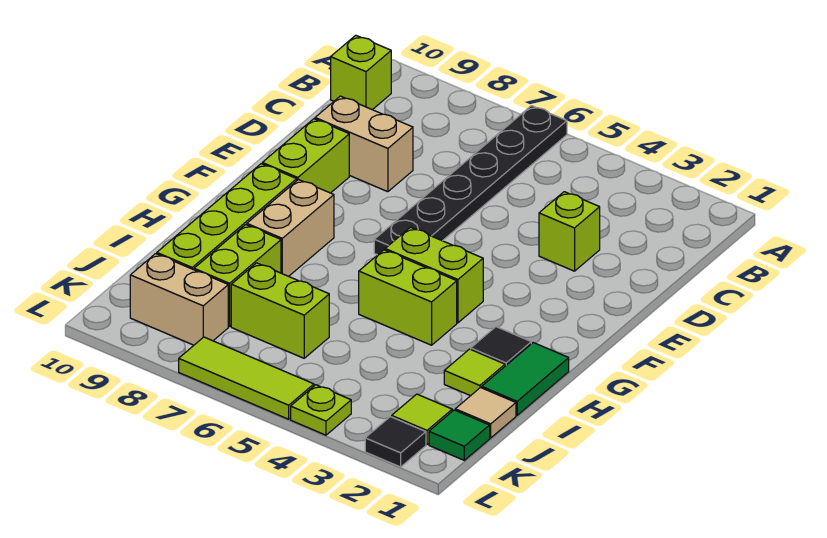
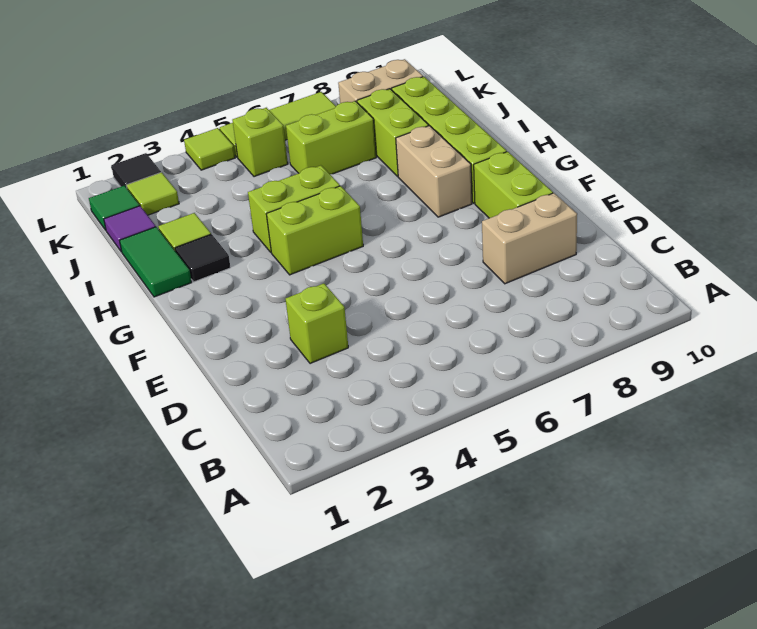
black 1x6 plate [374,106,567,255] -> none
lime 1x1 brick [331,35,391,110] -> lime 1x1 brick moved to [232,108,288,177]
tan 1x1 tile [455,388,516,438] -> purple 1x1 tile [104,206,156,252]
lime 1x1 plate [291,385,351,435] -> lime 1x1 tile [184,128,235,170]

